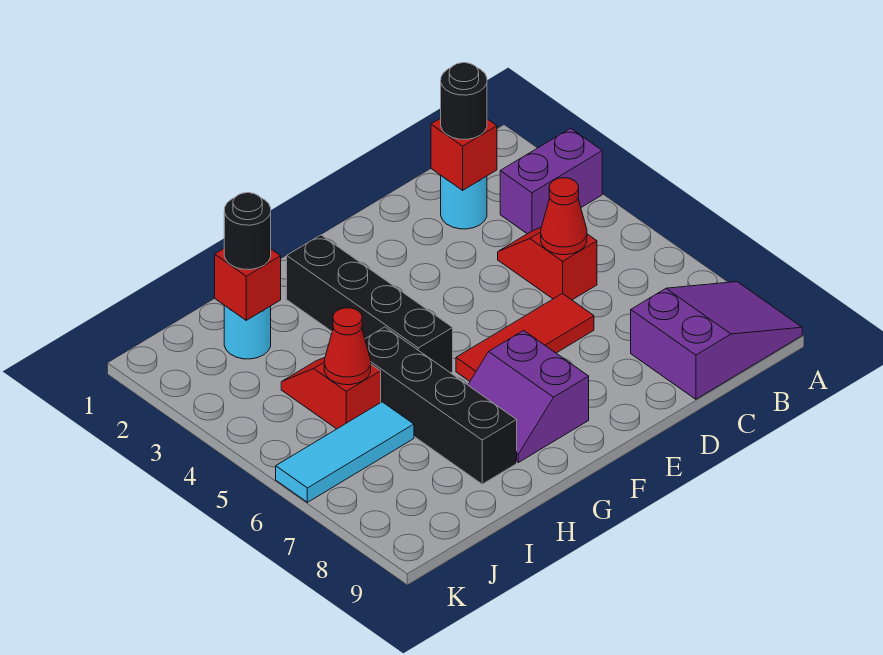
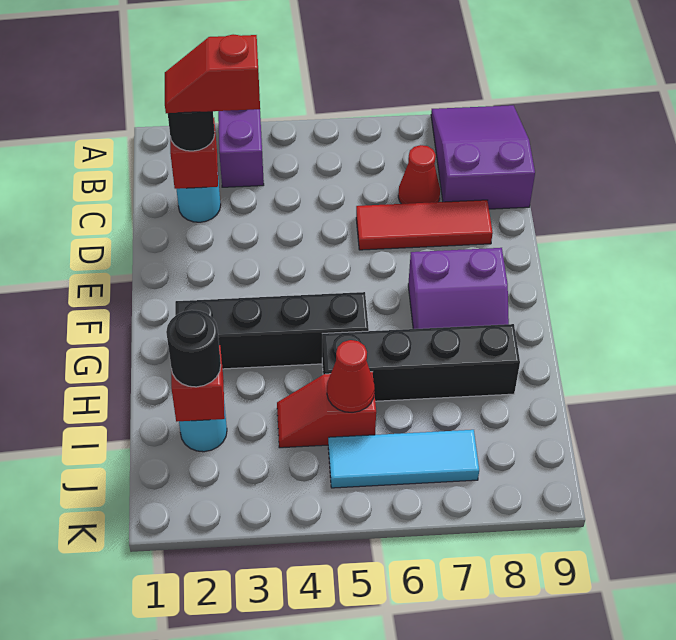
red 1x2 slope [498,228,597,300] -> red 1x2 slope moved to [165,34,260,113]
red 1x1 cone [541,178,587,255] -> red 1x1 cone moved to [398,145,440,204]
red 1x3 tile [456,293,594,381] -> red 1x3 tile turned to [356,200,493,250]
cyan 1x3 tile [276,402,414,502] -> cyan 1x3 tile turned to [328,430,479,488]

